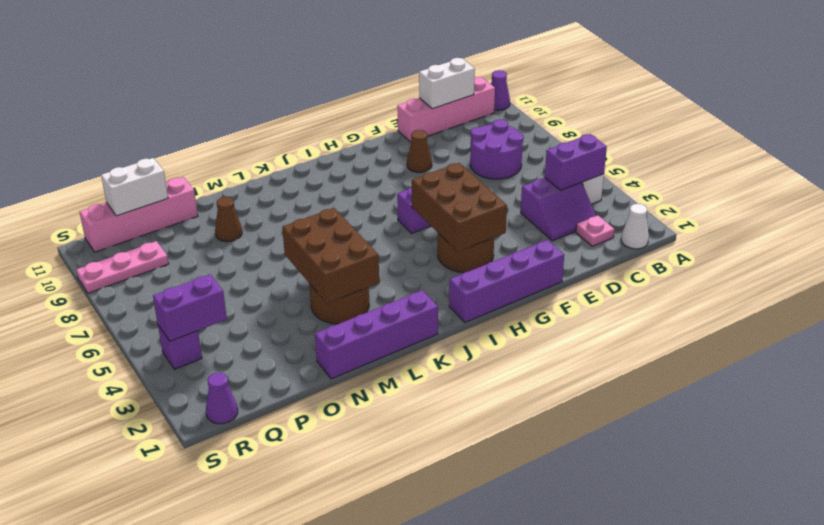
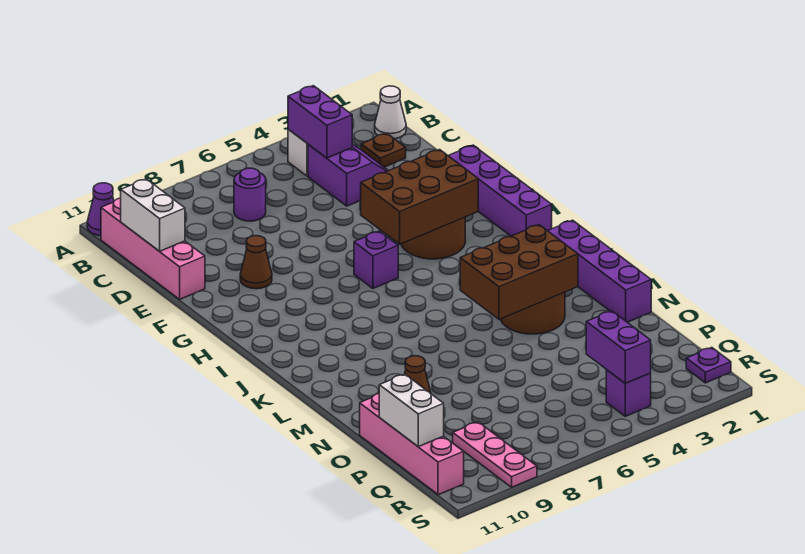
pink 1x1 plate [576,215,615,246] -> brown 1x1 plate [361,133,406,167]
purple 2x2 round brick [470,119,524,179] -> purple 1x1 round brick [234,168,266,221]
purple 1x1 cone [206,372,238,424] -> purple 1x1 plate [686,348,731,383]

